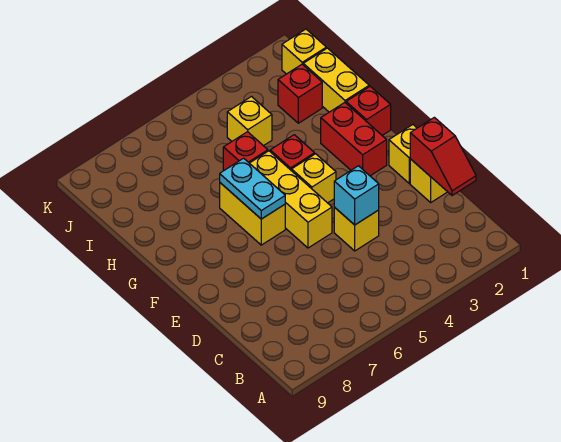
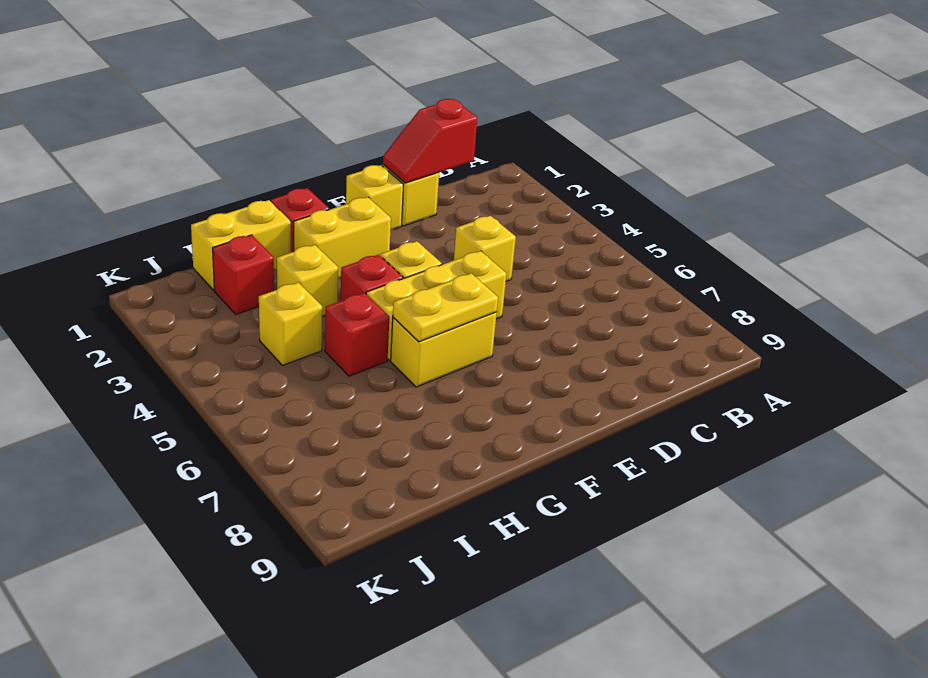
red 1x2 slope [410,117,476,196] -> red 1x2 slope turned to [383,99,477,183]
cyan 1x1 brick [334,166,379,225] -> none
red 1x2 brick [321,103,387,176] -> yellow 1x2 brick [293,197,391,279]
cyan 1x2 plate [220,158,285,219] -> yellow 1x2 plate [393,273,498,342]
yellow 1x1 brick [282,29,326,74] -> yellow 1x1 brick moved to [277,245,338,317]

